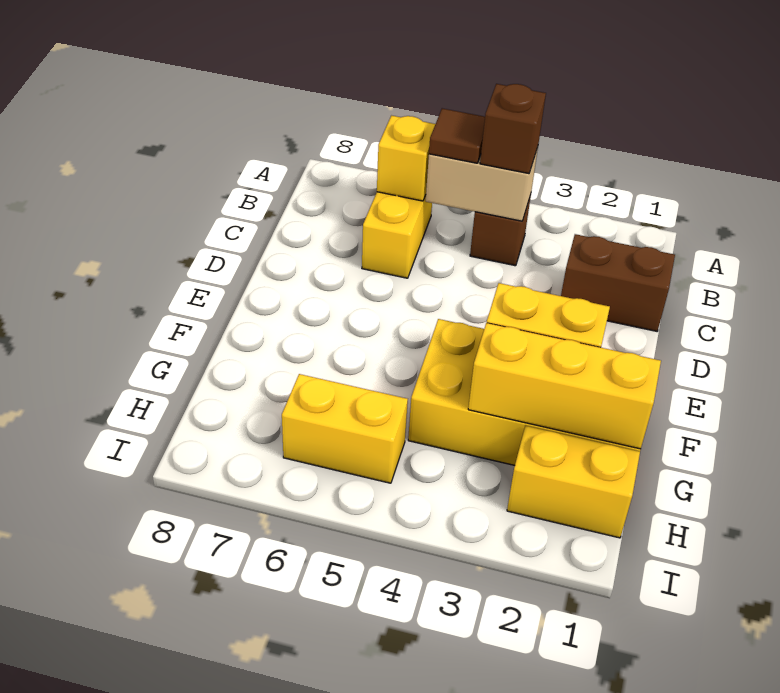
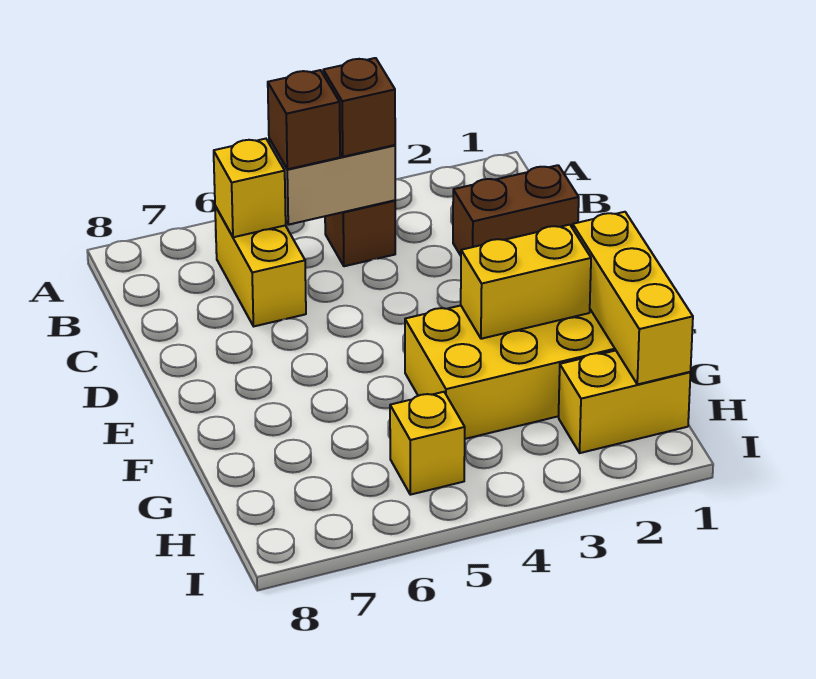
brown 1x1 tile [429,108,485,163] -> brown 1x1 brick [268,70,340,169]
yellow 1x3 brick [468,323,661,449] -> yellow 1x3 brick turned to [573,212,693,384]
yellow 1x2 brick [282,374,408,483] -> yellow 1x1 brick [390,392,465,495]

